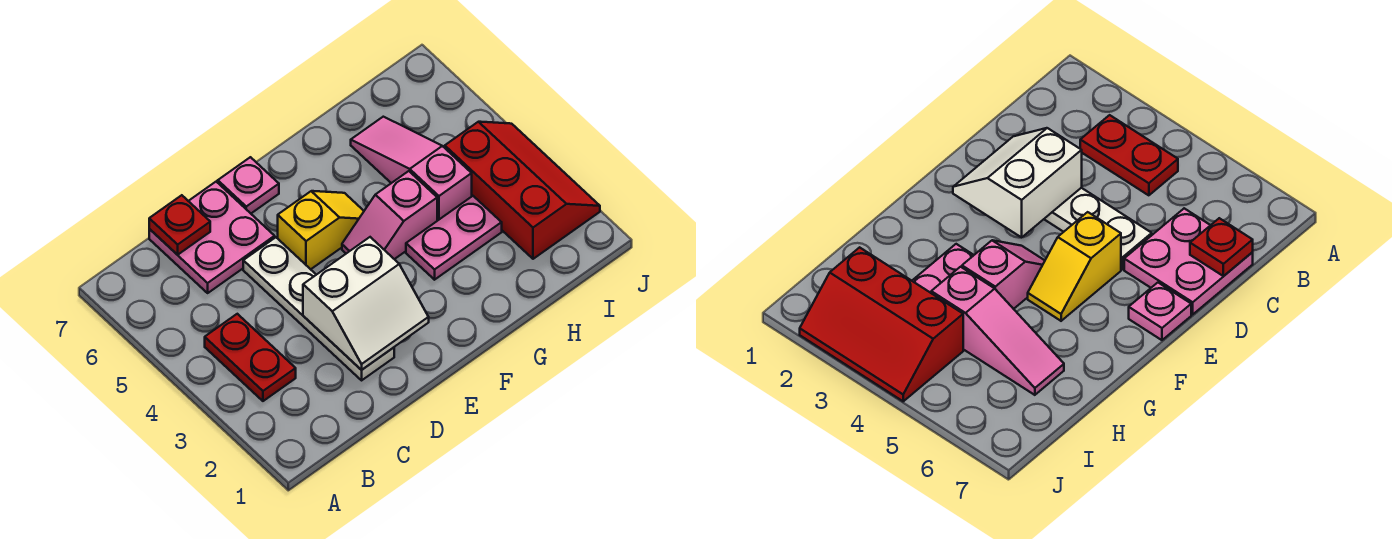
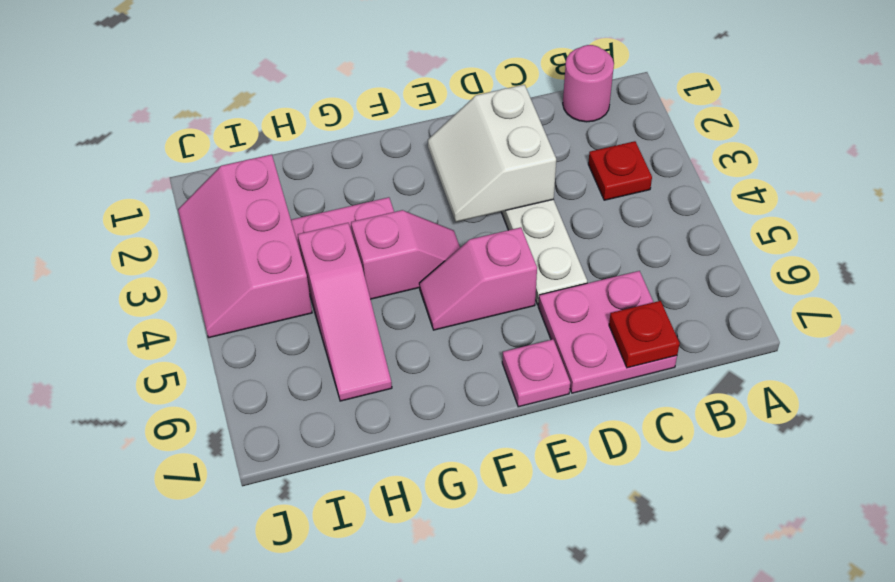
none -> pink 1x1 round brick [563,45,614,122]
red 1x2 plate [205,314,296,401] -> red 1x1 plate [588,141,652,200]
white 2x2 slope [303,237,429,370] -> white 2x2 slope turned to [428,85,556,222]
yellow 1x2 slope [278,191,364,269] -> pink 1x2 slope [419,227,537,330]
red 2x3 slope [445,122,600,259] -> pink 2x3 slope [178,154,312,338]

